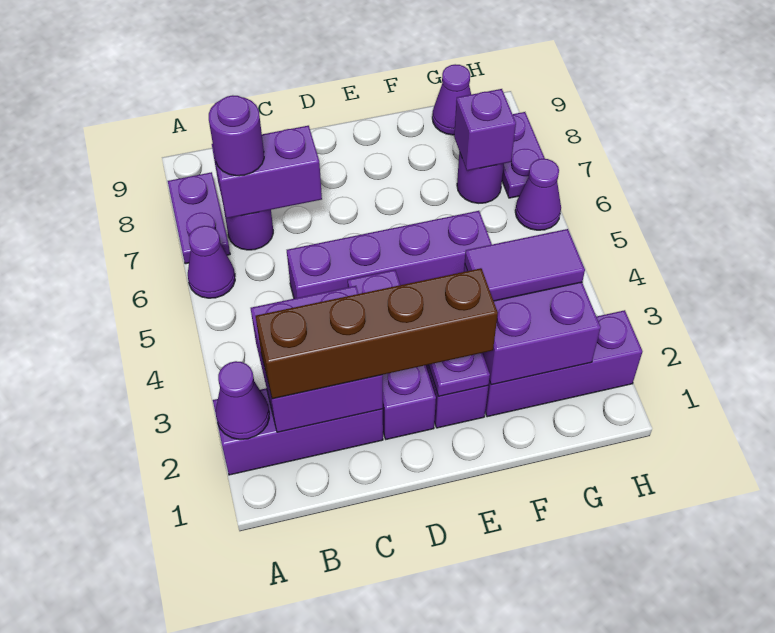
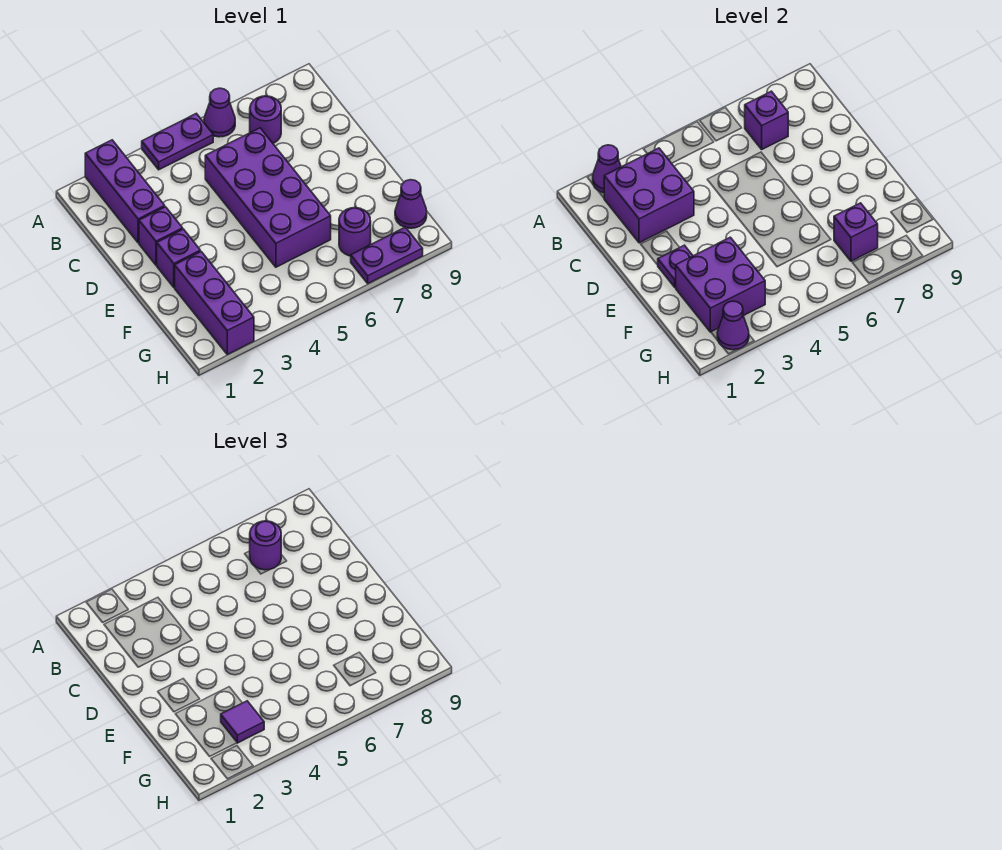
purple 1x2 plate [168,172,230,264] -> purple 1x2 plate moved to [142,113,213,170]
brown 1x4 brick [256,268,498,399] -> none
purple 1x2 brick [212,126,322,218] -> purple 1x1 brick [745,91,788,149]
purple 1x4 brick [287,211,492,299] -> purple 2x4 brick [205,128,331,267]
purple 1x3 brick [348,270,436,439] -> purple 1x1 brick [139,207,183,265]
purple 1x2 tile [465,229,585,301] -> purple 1x1 tile [221,701,264,743]
purple 1x1 cone [515,159,561,230] -> purple 1x1 cone moved to [717,301,749,350]

